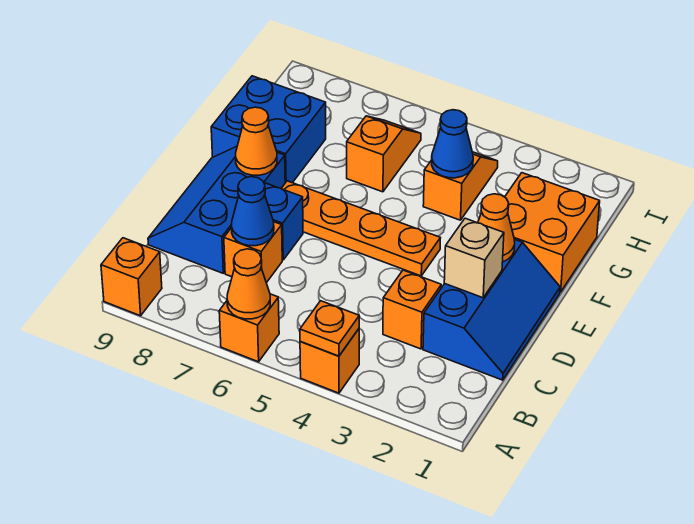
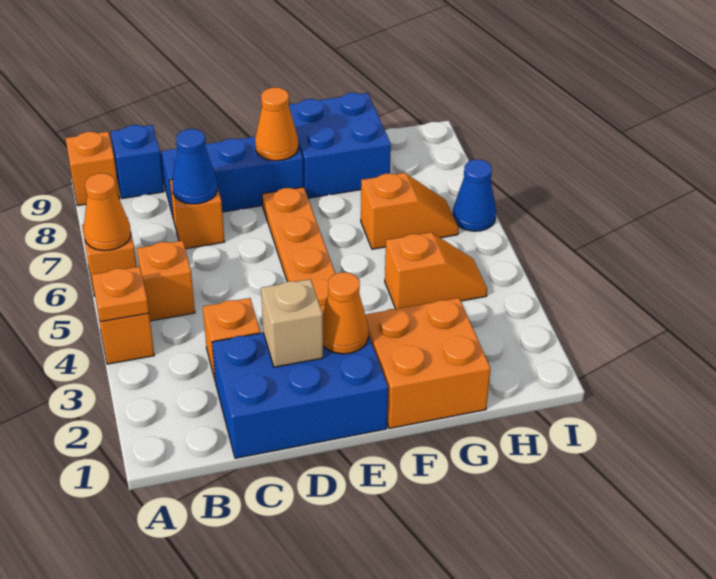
none -> orange 1x1 brick [137,240,195,321]
blue 2x3 slope [423,239,560,380] -> blue 2x3 brick [212,333,388,458]
blue 1x1 brick [265,183,303,260] -> blue 1x1 brick moved to [111,125,164,199]
blue 1x1 cone [432,110,473,178] -> blue 1x1 cone moved to [453,160,496,231]

